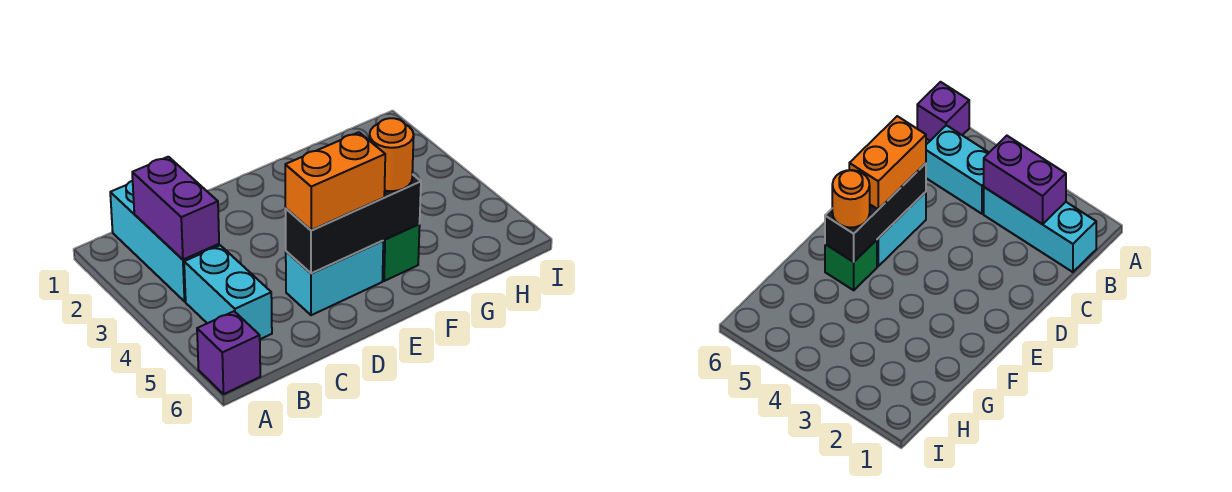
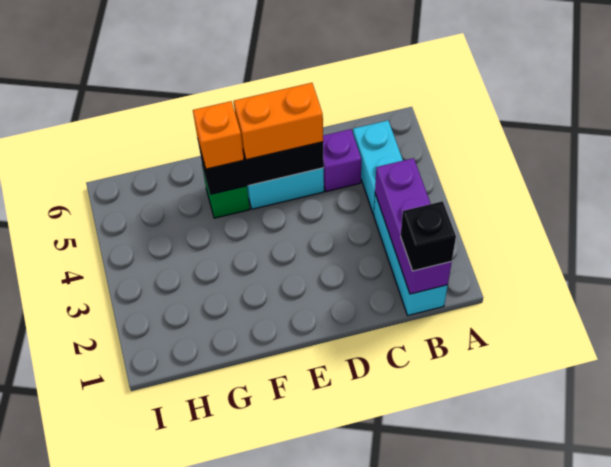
purple 1x1 brick [197,311,260,394] -> purple 1x1 brick moved to [323,129,362,192]
none -> black 1x1 brick [401,201,456,271]
purple 1x2 brick [132,157,219,260] -> purple 1x3 brick [375,158,452,294]
orange 1x1 round brick [369,118,414,191] -> orange 1x1 brick [193,101,244,169]

